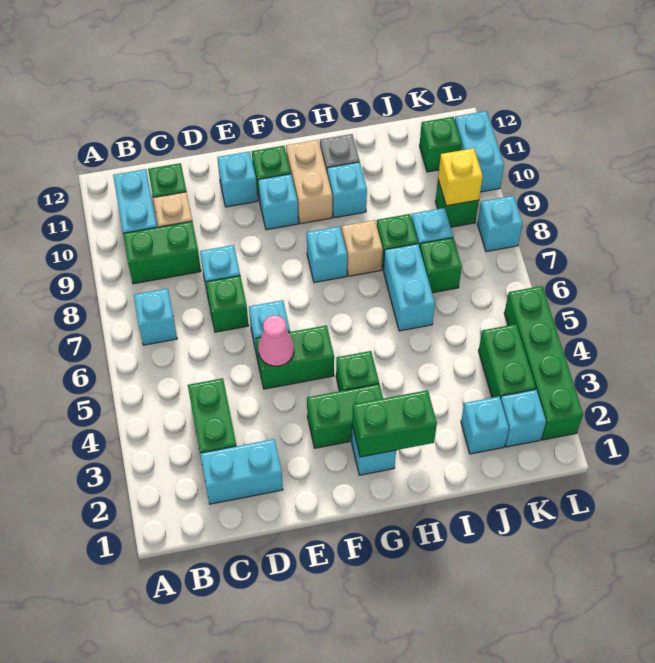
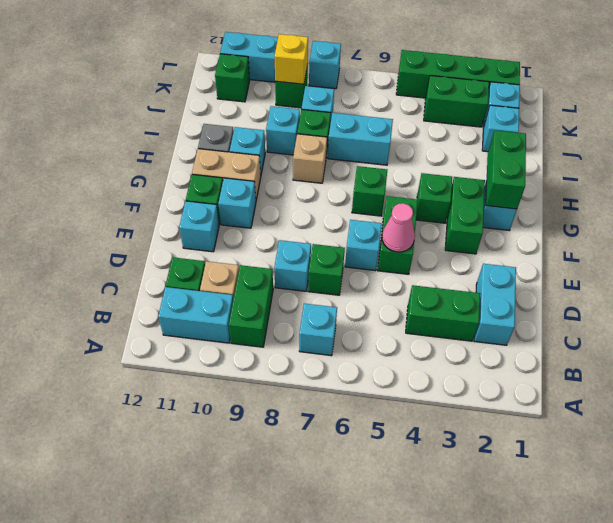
cyan 1x1 brick [307,226,347,283] -> cyan 1x1 brick moved to [266,106,300,155]
green 1x1 brick [420,238,462,293] -> green 1x1 brick moved to [352,166,387,216]

